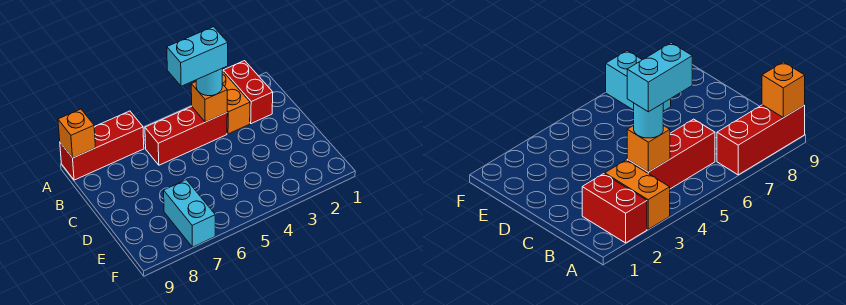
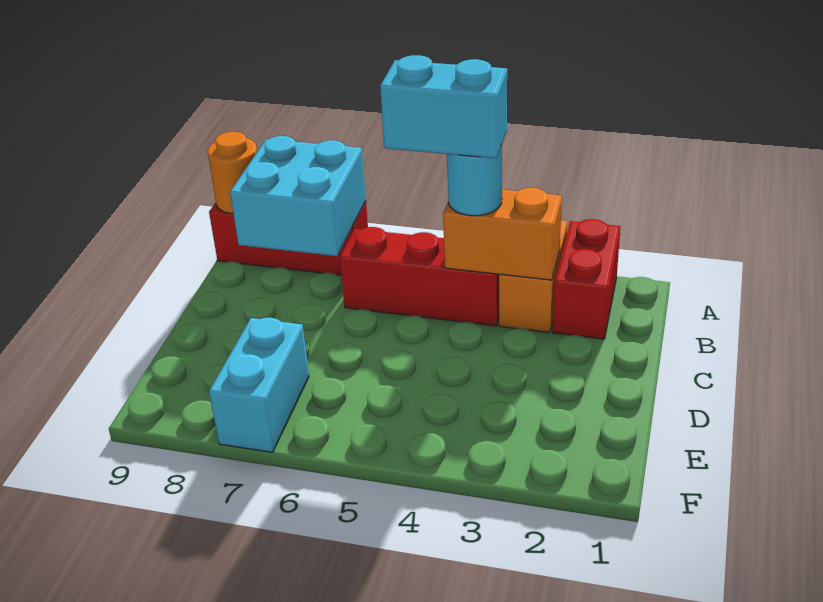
none -> cyan 2x2 brick [230,136,366,256]
orange 1x1 brick [58,109,95,158] -> orange 1x1 round brick [207,132,257,214]
orange 1x1 brick [191,82,227,122] -> orange 1x2 brick [443,188,562,280]

